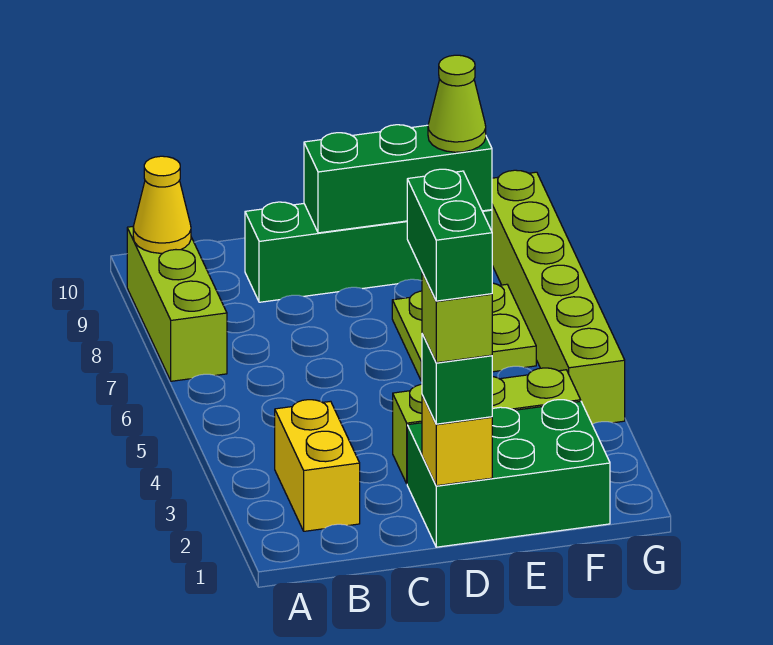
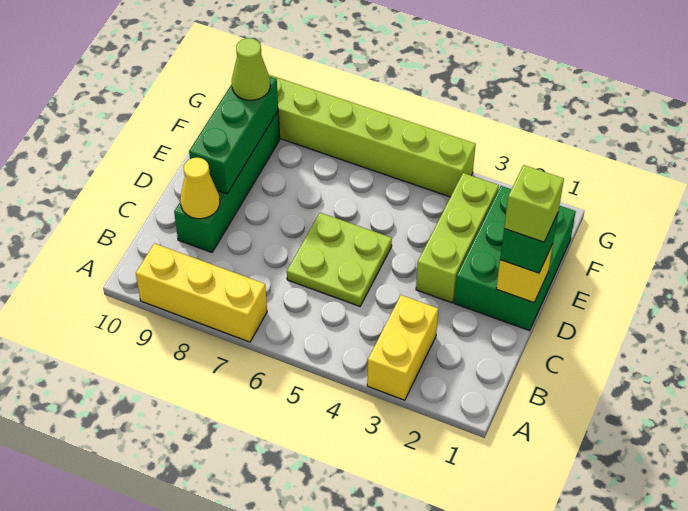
lime 1x3 brick [127,227,227,381] -> yellow 1x3 brick [136,243,267,342]
yellow 1x1 cone [133,156,191,253] -> yellow 1x1 cone moved to [180,158,220,219]
yellow 1x2 brick [275,400,360,531] -> yellow 1x2 brick turned to [367,295,438,400]
green 1x2 brick [407,169,492,301] -> none
lime 2x2 plate [392,283,536,381] -> lime 2x2 plate moved to [287,213,392,306]

